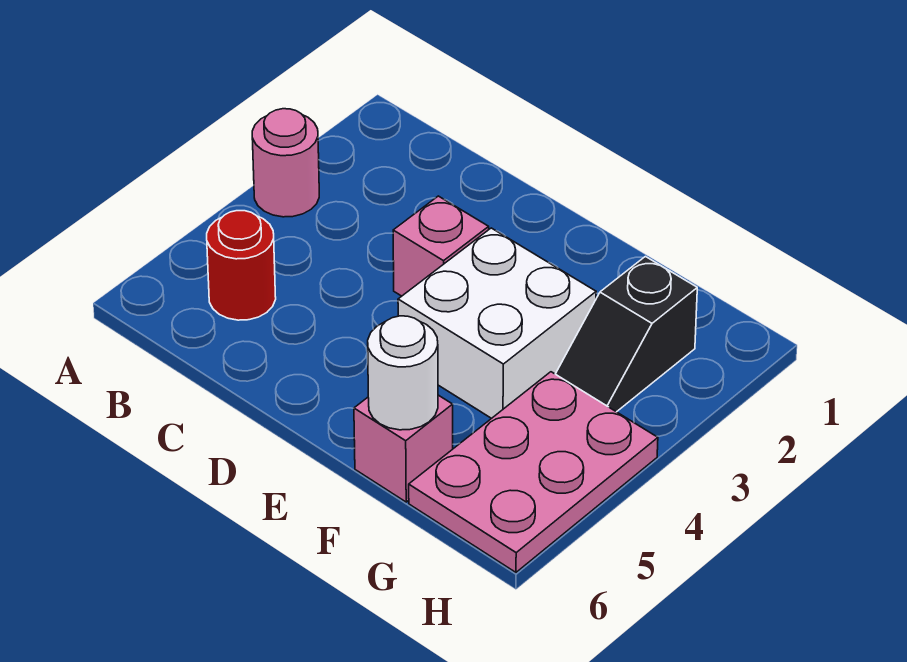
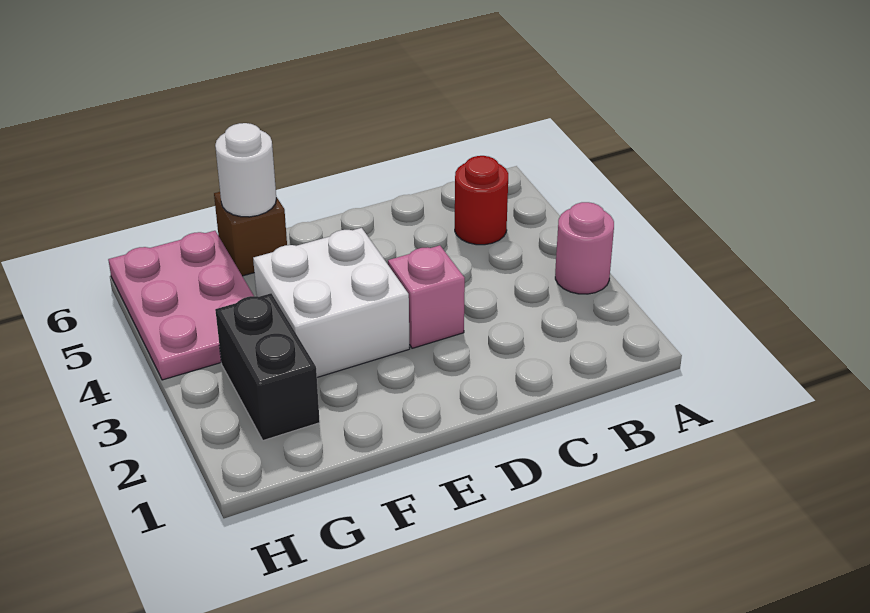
pink 1x1 brick [354,395,453,502] -> brown 1x1 brick [214,192,287,276]
black 1x2 slope [556,257,697,412] -> black 1x2 brick [215,293,320,440]

